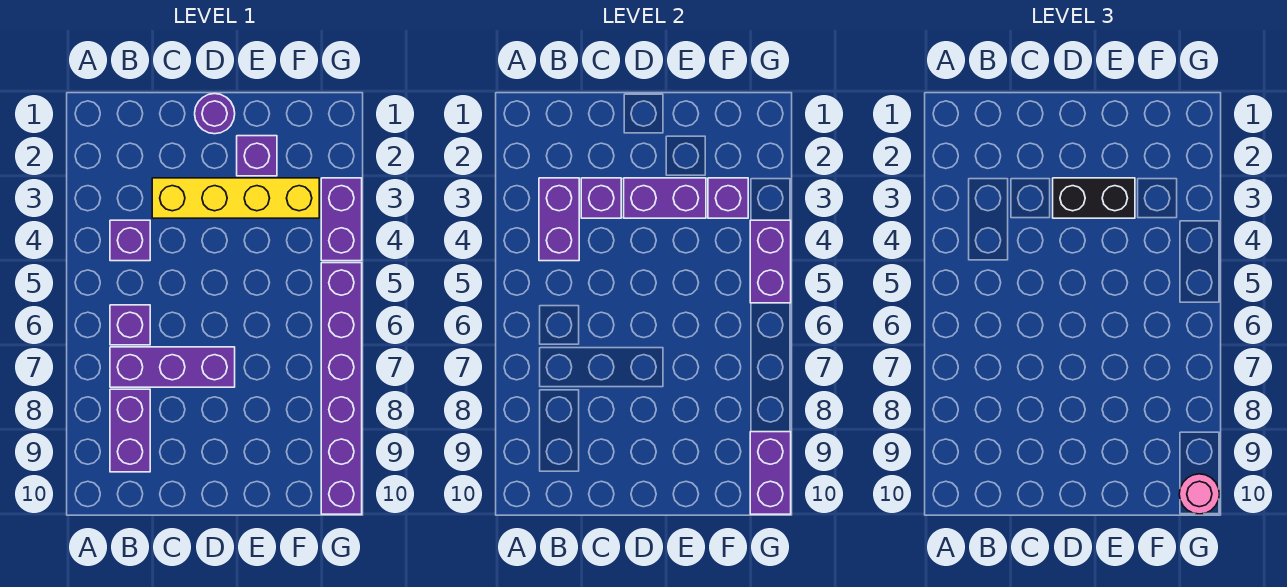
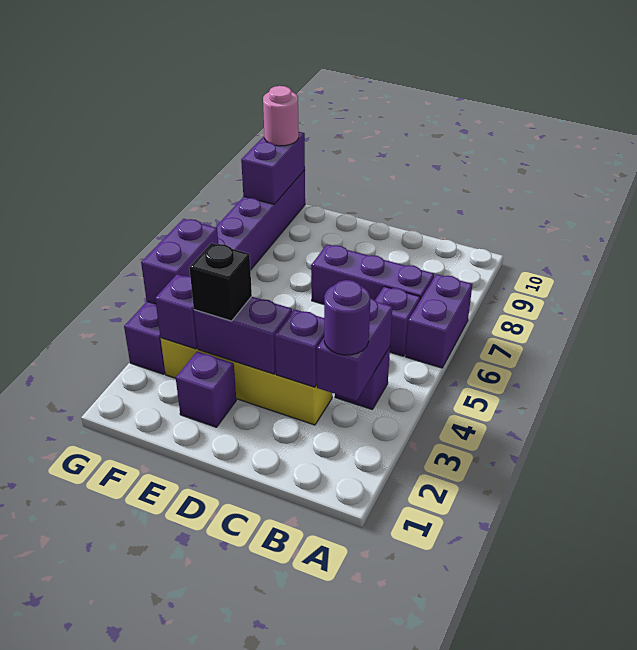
purple 1x2 brick [110,389,150,472] -> purple 1x2 brick moved to [406,274,472,368]
purple 1x1 round brick [195,94,235,134] -> purple 1x1 round brick moved to [324,280,370,355]
black 1x2 brick [1053,178,1135,218] -> black 1x1 brick [189,243,252,321]

